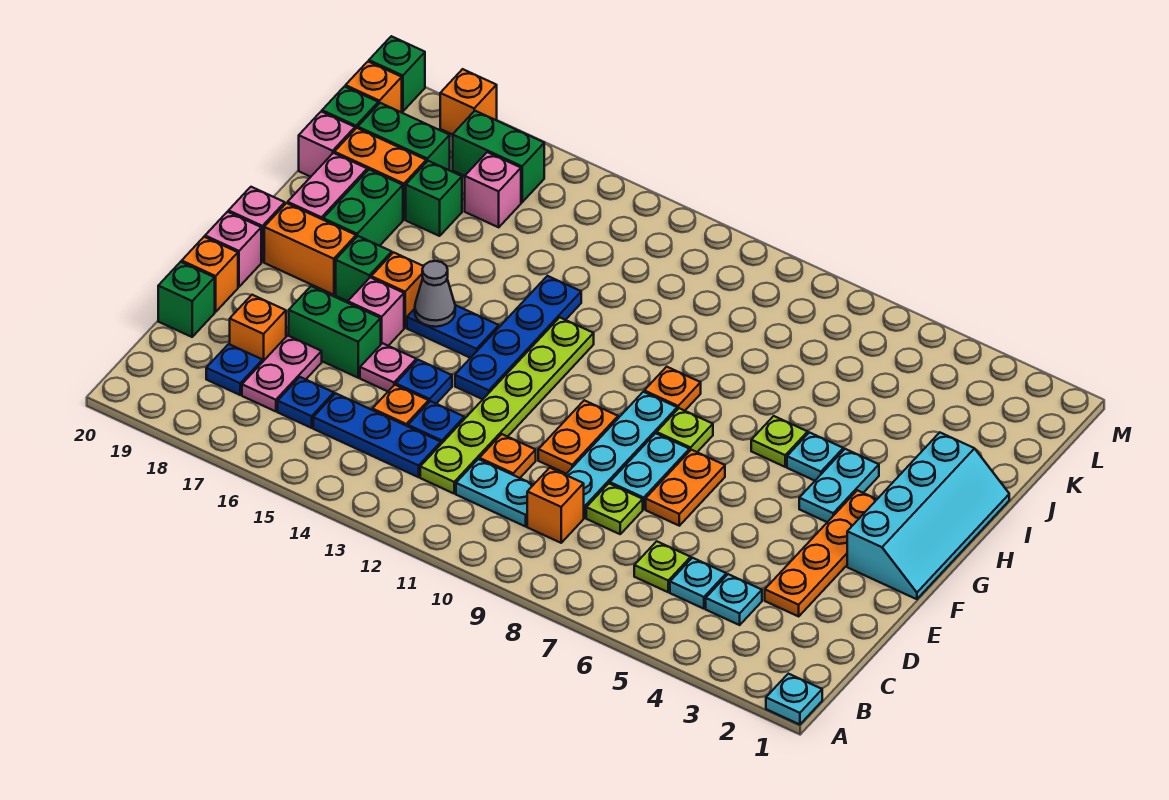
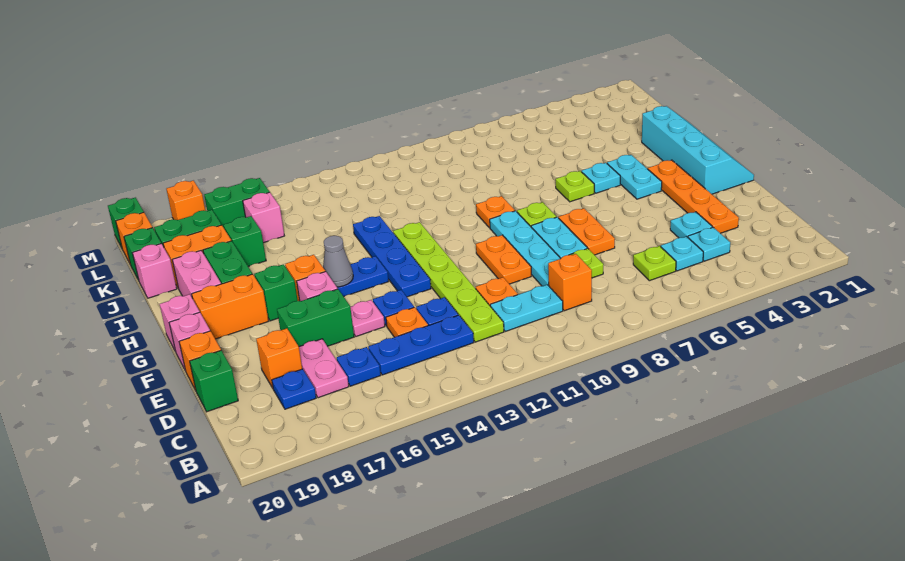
cyan 1x1 plate [766,674,822,725] -> cyan 1x1 plate moved to [670,212,712,238]

